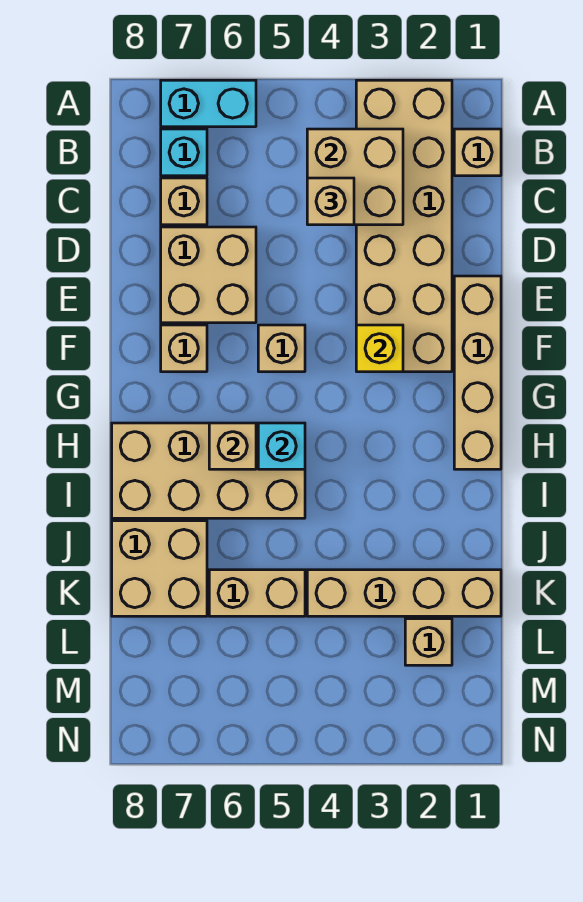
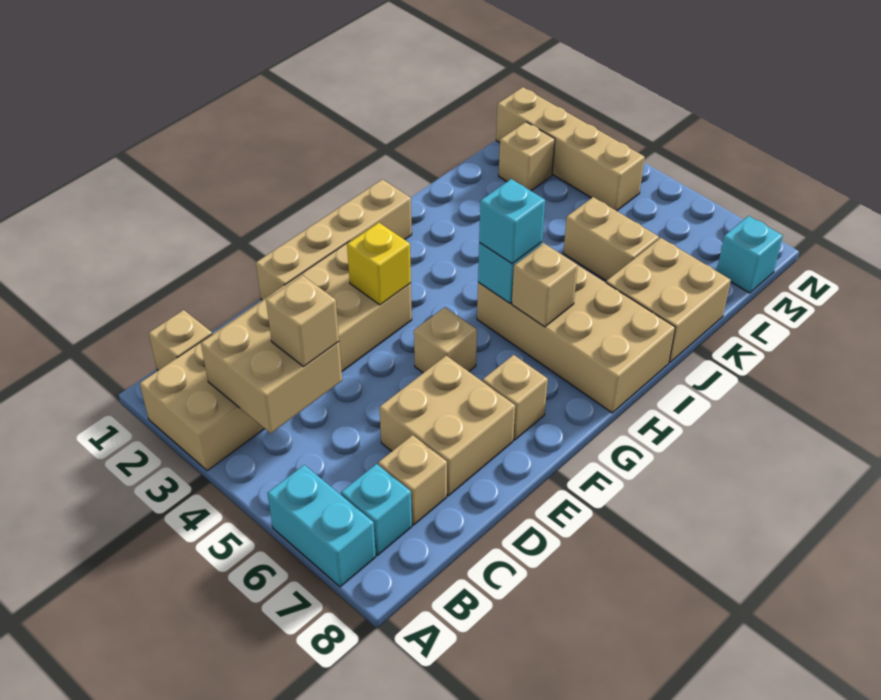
none -> cyan 1x1 brick [479,179,545,264]
tan 1x4 brick [307,570,501,616] -> tan 1x4 brick moved to [496,87,645,211]
none -> cyan 1x1 brick [717,216,783,293]

